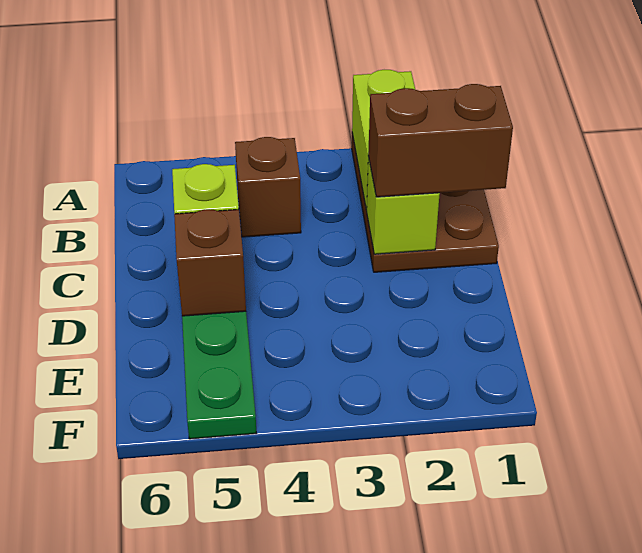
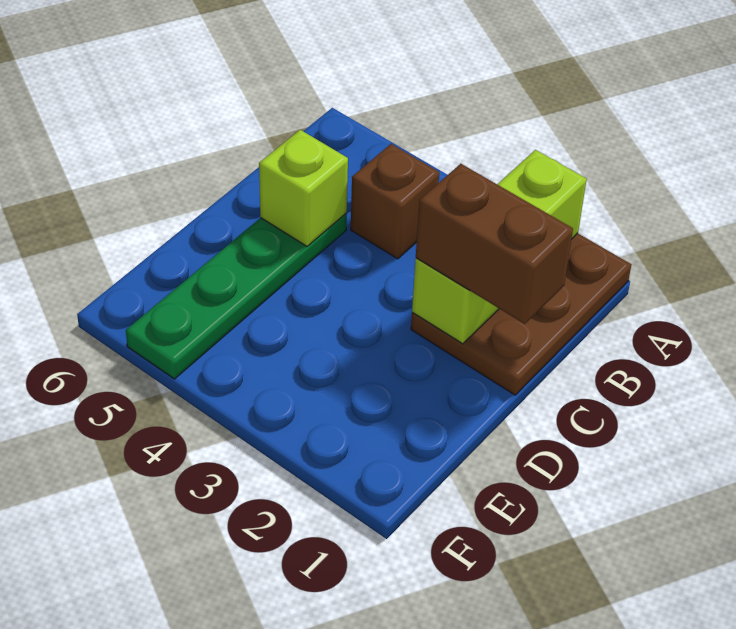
brown 1x1 brick [174,209,246,316] -> none

